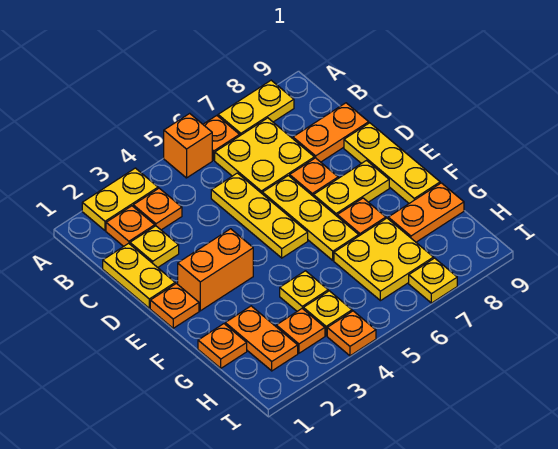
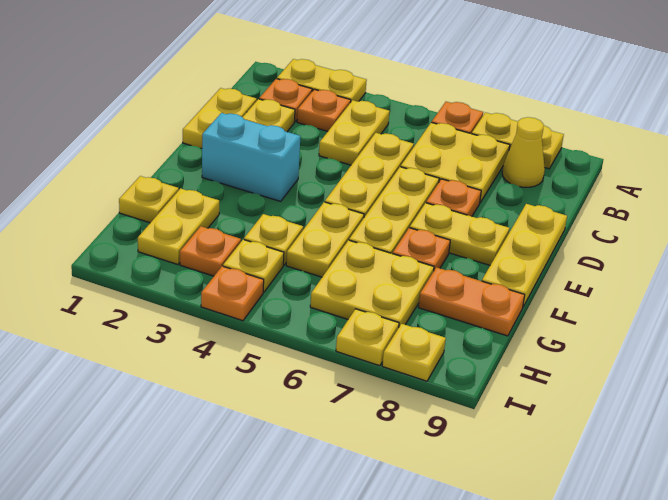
orange 1x1 brick [164,113,212,178] -> none
none -> yellow 1x2 plate [319,100,390,165]
none -> yellow 1x1 cone [502,117,545,187]
orange 1x2 plate [293,103,369,162] -> none
orange 1x1 plate [150,283,199,328] -> none
orange 1x2 brick [178,229,253,311] -> cyan 1x2 brick [202,113,300,201]
none -> yellow 1x2 plate [286,202,364,277]
orange 1x1 plate [198,324,247,368] -> yellow 1x1 plate [119,176,179,223]
orange 1x2 plate [225,306,298,371] -> yellow 1x2 plate [138,188,219,265]
none -> yellow 1x1 plate [382,324,446,381]

